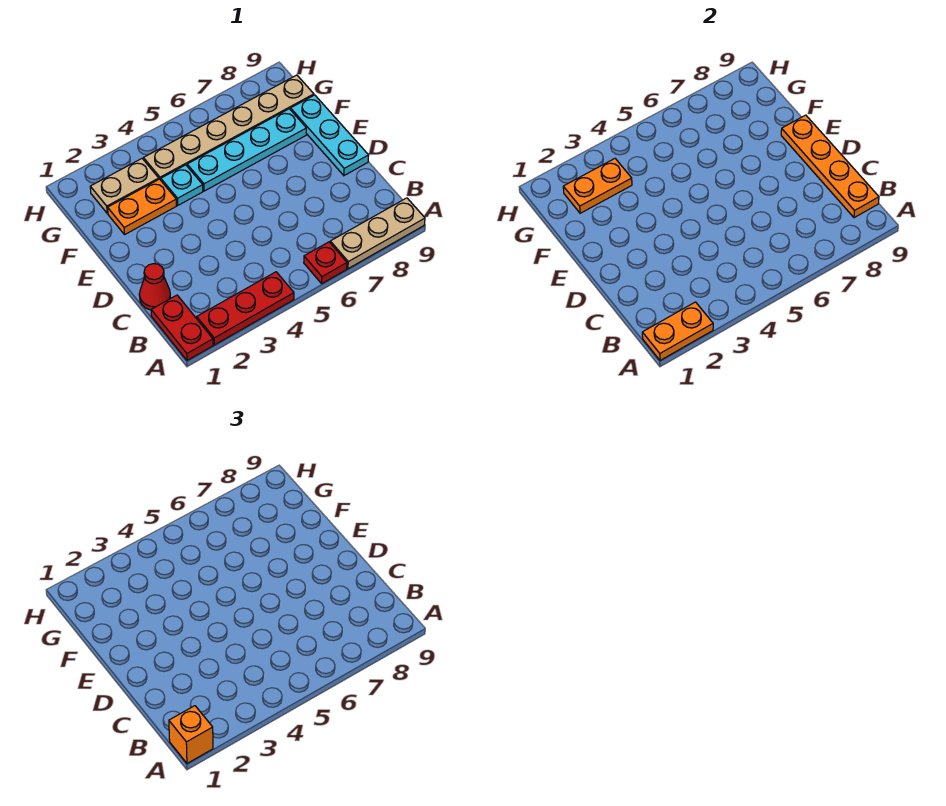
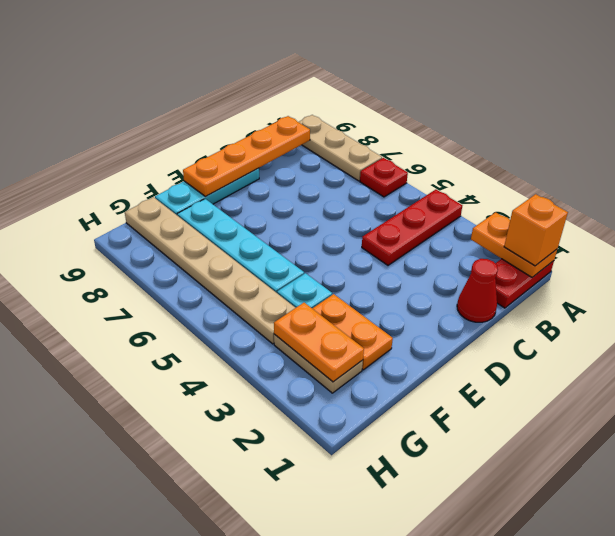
red 1x3 plate [197,272,294,345] -> red 1x3 plate turned to [362,190,462,265]

